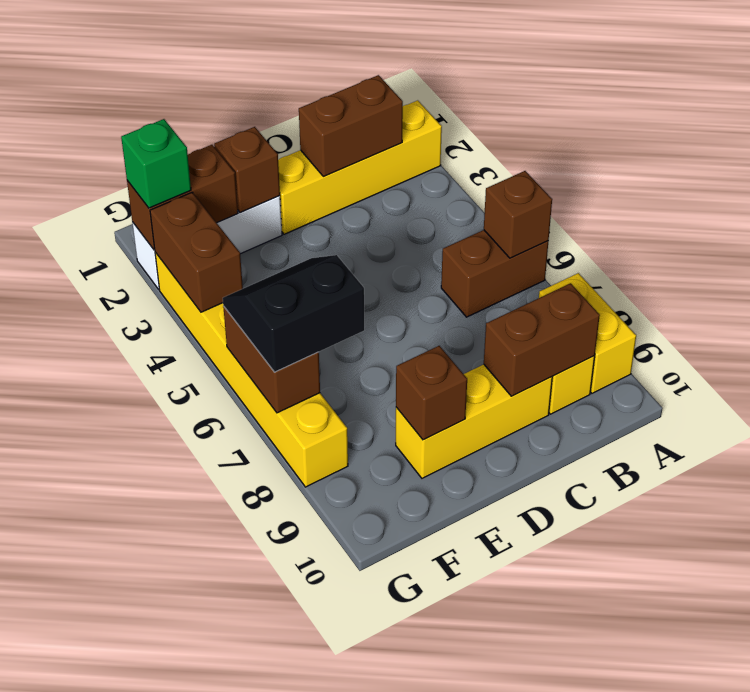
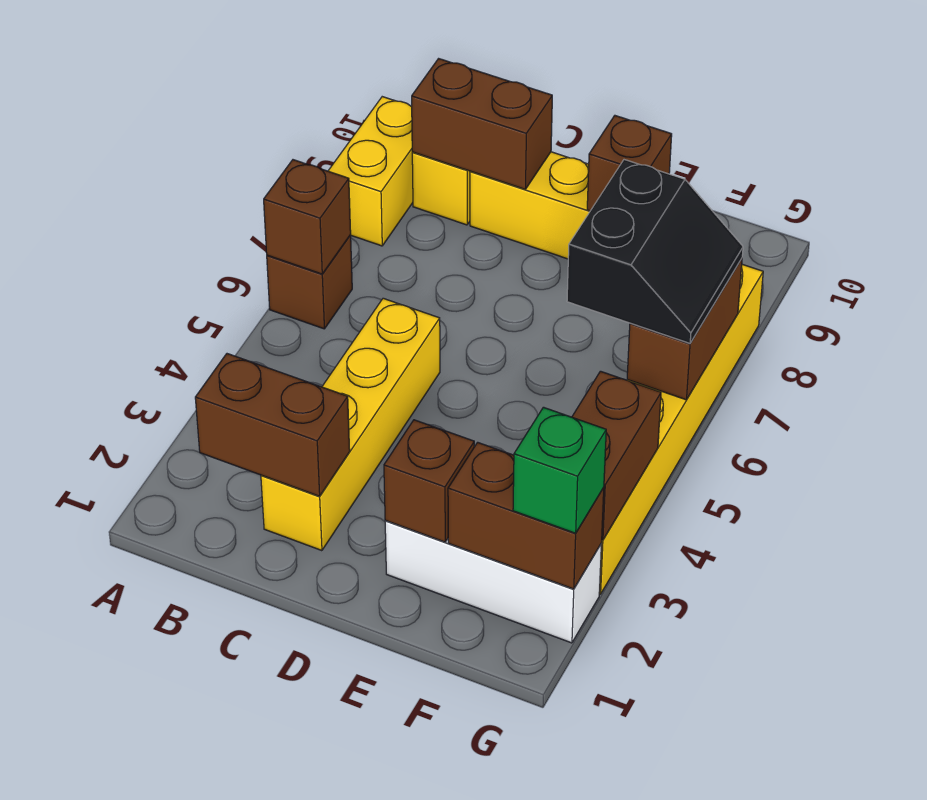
yellow 1x4 brick [278,100,442,234] -> yellow 1x4 brick turned to [261,298,440,551]
brown 1x2 brick [441,230,548,317] -> brown 1x1 brick [267,235,352,329]
black 2x2 slope [223,255,364,372] -> black 2x2 slope turned to [567,160,743,343]

